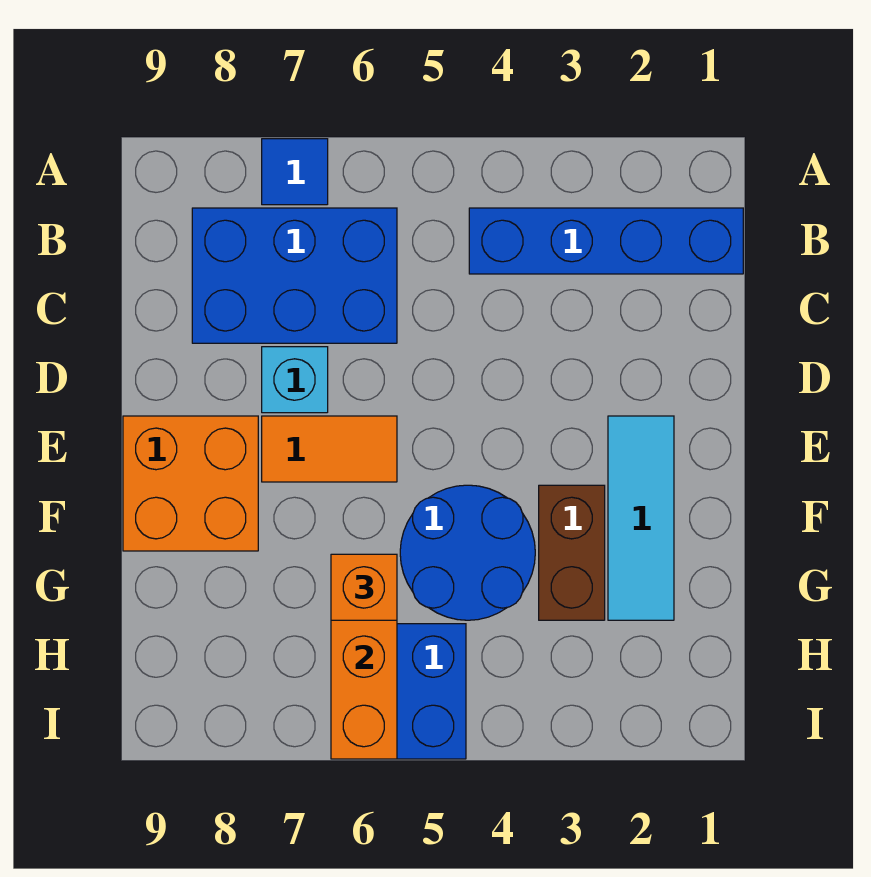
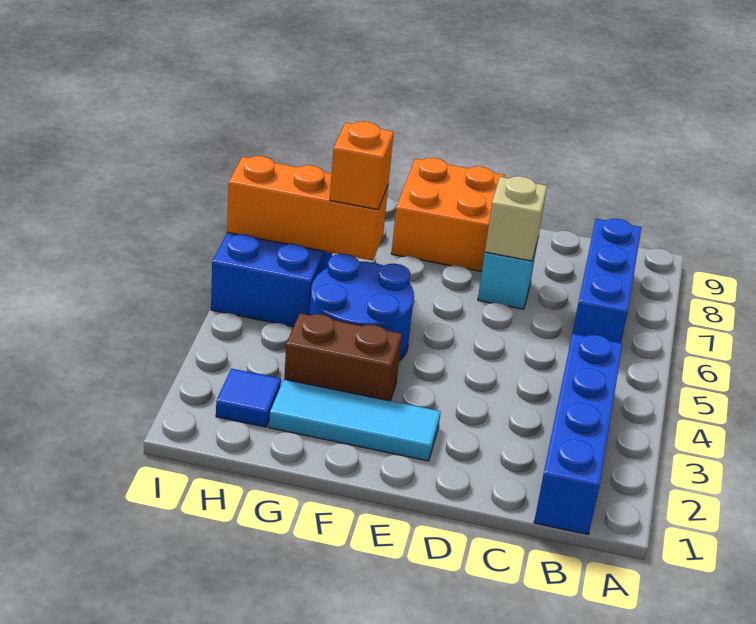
blue 1x1 tile [262,139,328,205] -> blue 1x1 tile moved to [216,369,281,427]
blue 2x3 brick [192,208,397,343] -> blue 1x3 brick [572,218,641,343]
none -> tan 1x1 brick [485,176,547,261]
orange 1x2 tile [262,416,397,482] -> none

